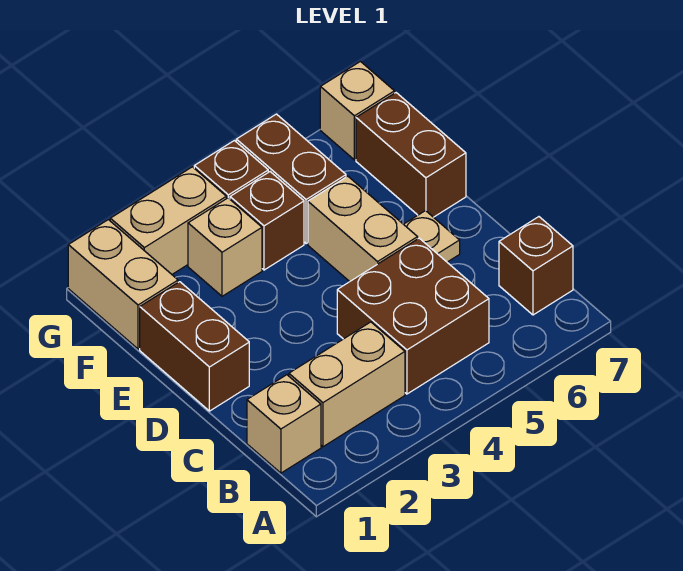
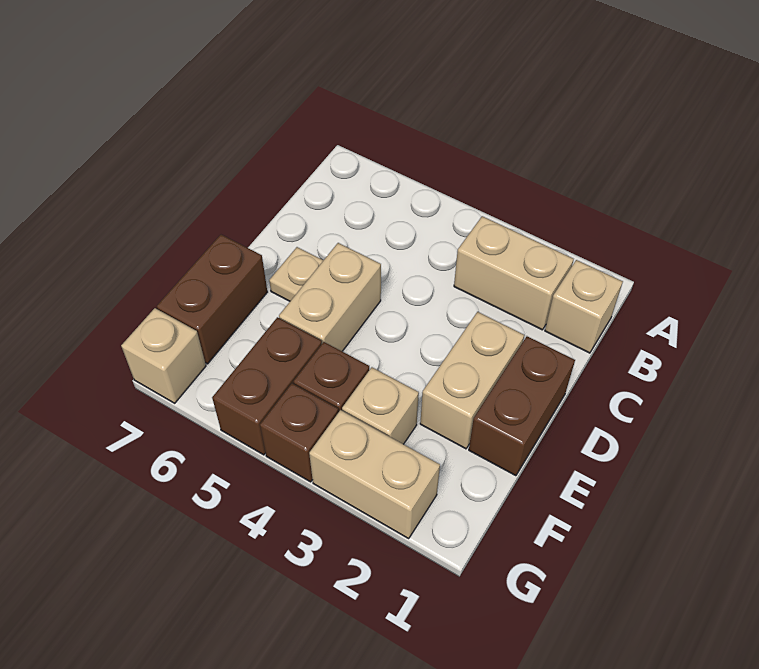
brown 2x2 brick [337,238,489,394] -> none
brown 1x1 brick [499,217,573,315] -> none
tan 1x2 brick [68,220,178,349] -> tan 1x2 brick moved to [420,312,524,449]

